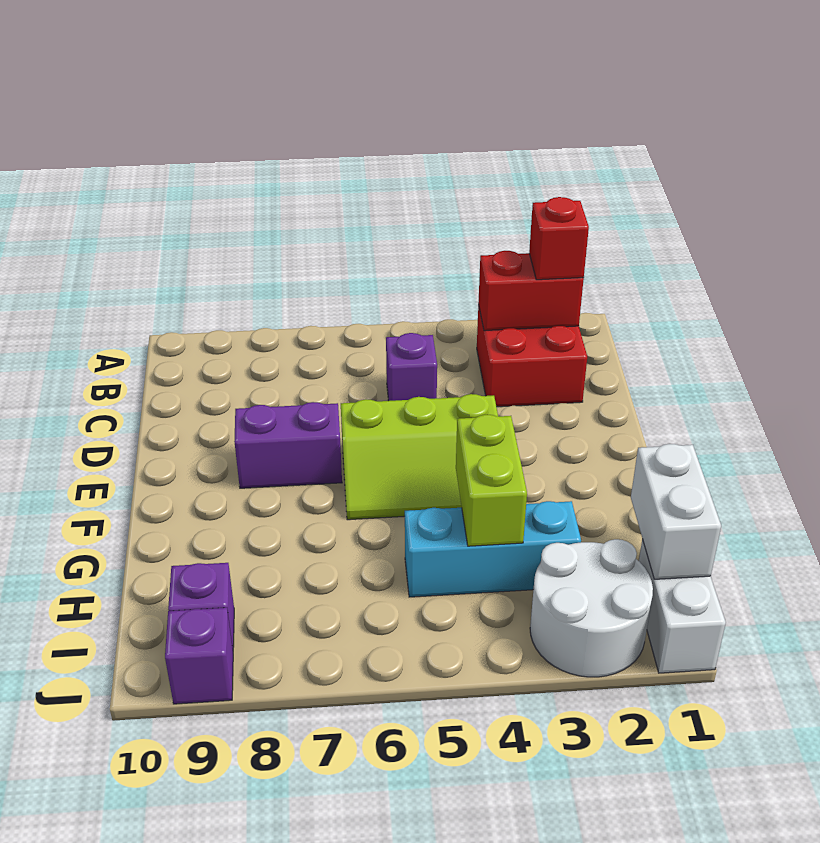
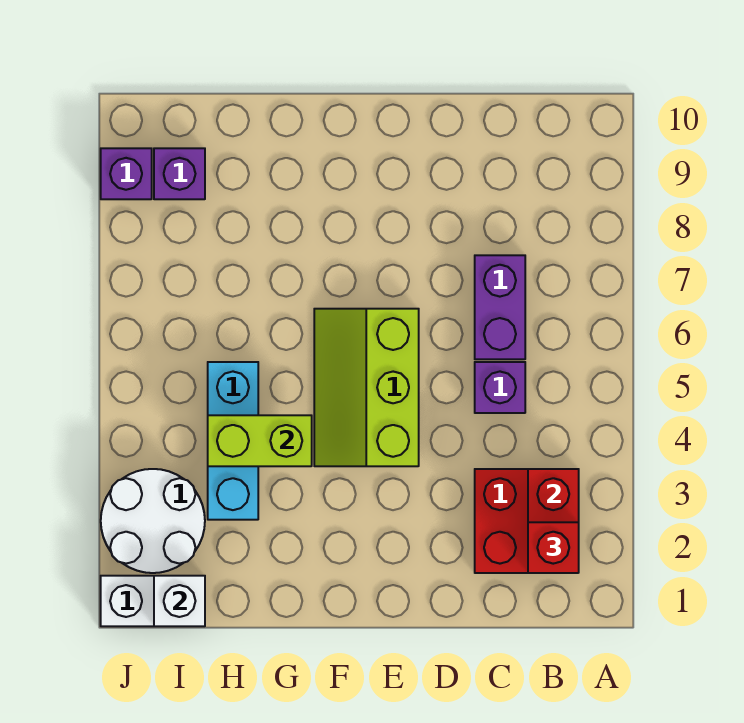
purple 1x2 brick [234,402,342,488] -> purple 1x2 brick moved to [475,255,525,359]
white 1x2 brick [631,444,721,579] -> white 1x1 brick [154,576,205,626]

